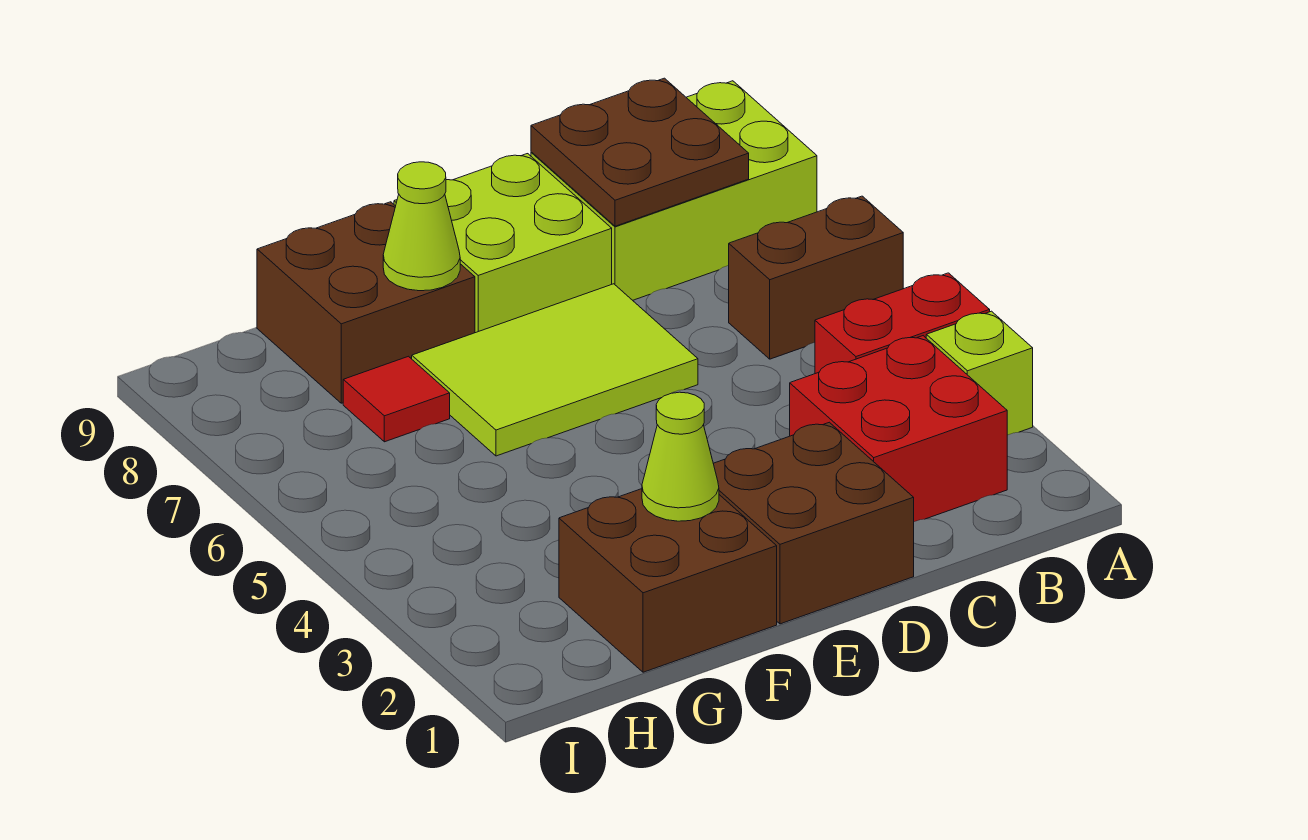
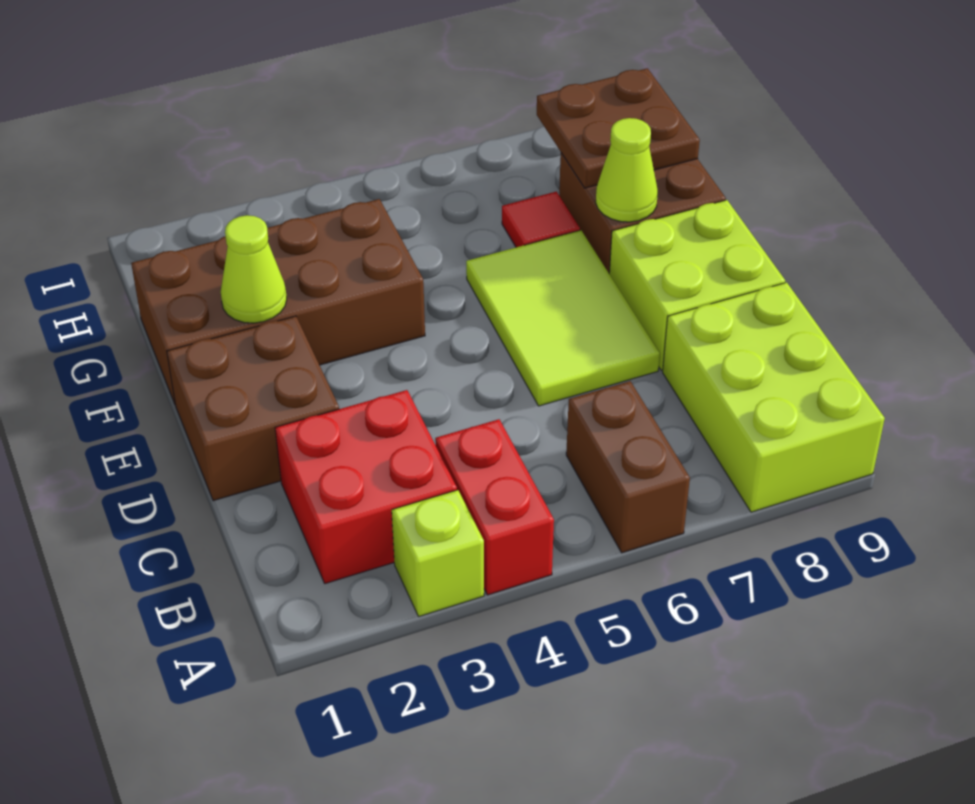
brown 2x2 plate [531,78,749,226] -> brown 2x2 plate moved to [537,68,700,188]
brown 2x2 brick [559,489,777,672] -> brown 2x4 brick [131,199,425,403]

